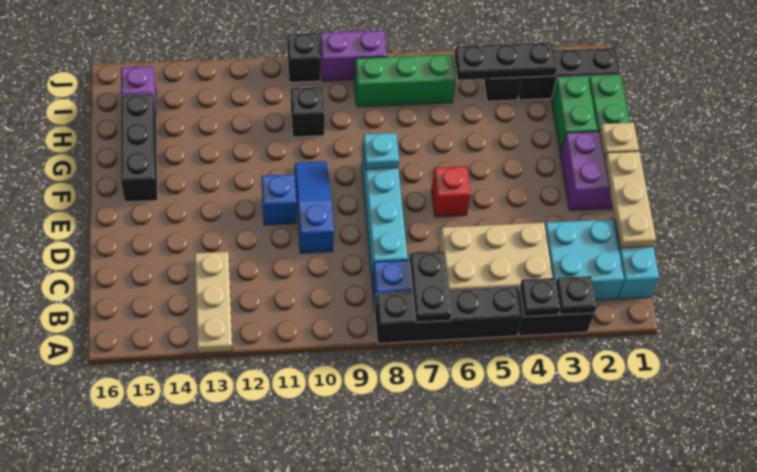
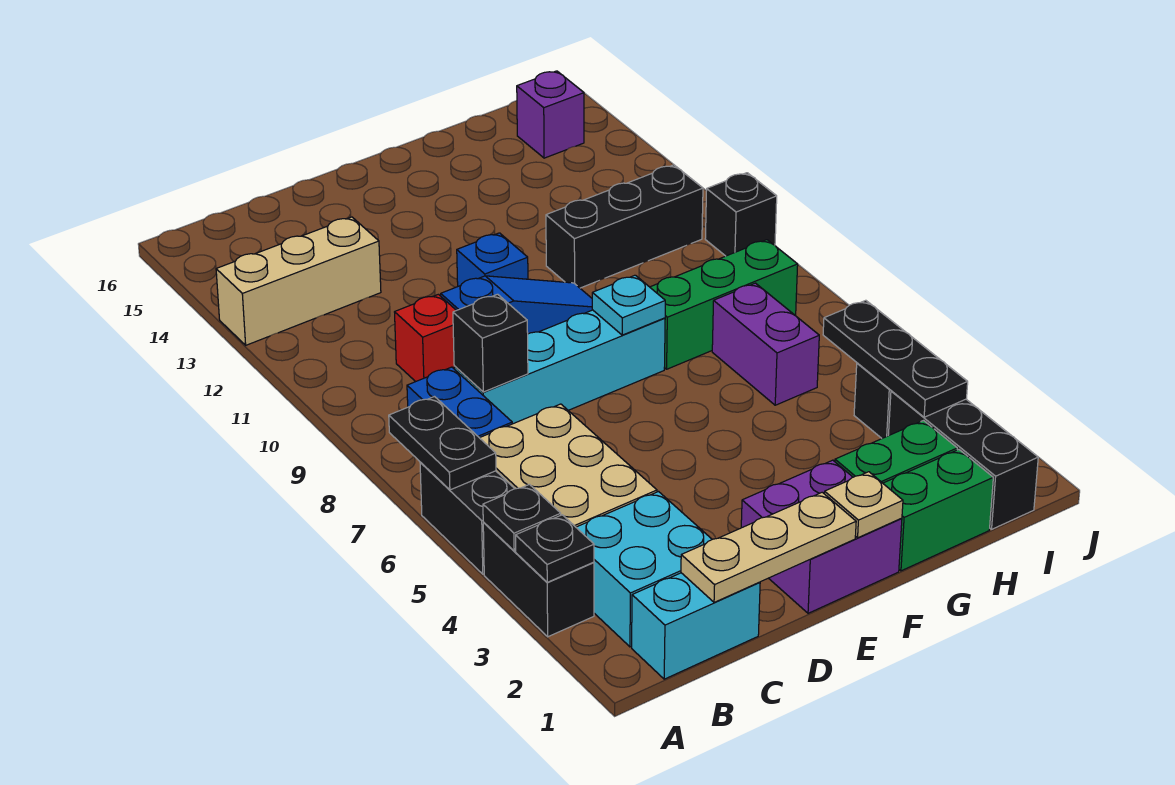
black 1x4 brick [375,286,522,343] -> black 1x2 brick [420,462,515,574]
black 1x2 plate [409,252,451,322] -> black 1x2 plate turned to [389,397,496,490]
tan 1x3 plate [195,252,232,353] -> tan 1x3 brick [216,217,381,345]
red 1x1 brick [432,166,471,217] -> red 1x1 brick moved to [395,294,456,382]
black 1x3 brick [121,94,158,202] -> black 1x3 brick moved to [546,165,703,288]
black 1x1 brick [291,87,325,137] -> black 1x1 brick moved to [453,294,528,392]
green 1x3 brick [354,54,456,107] -> green 1x3 brick turned to [650,240,798,369]
purple 1x2 brick [320,30,387,81] -> purple 1x2 brick moved to [712,283,819,405]

